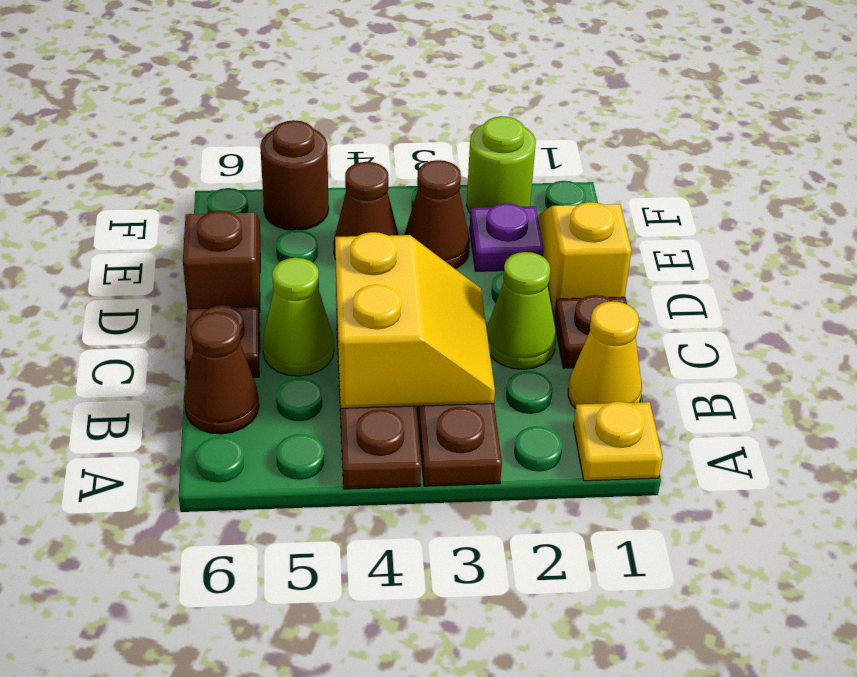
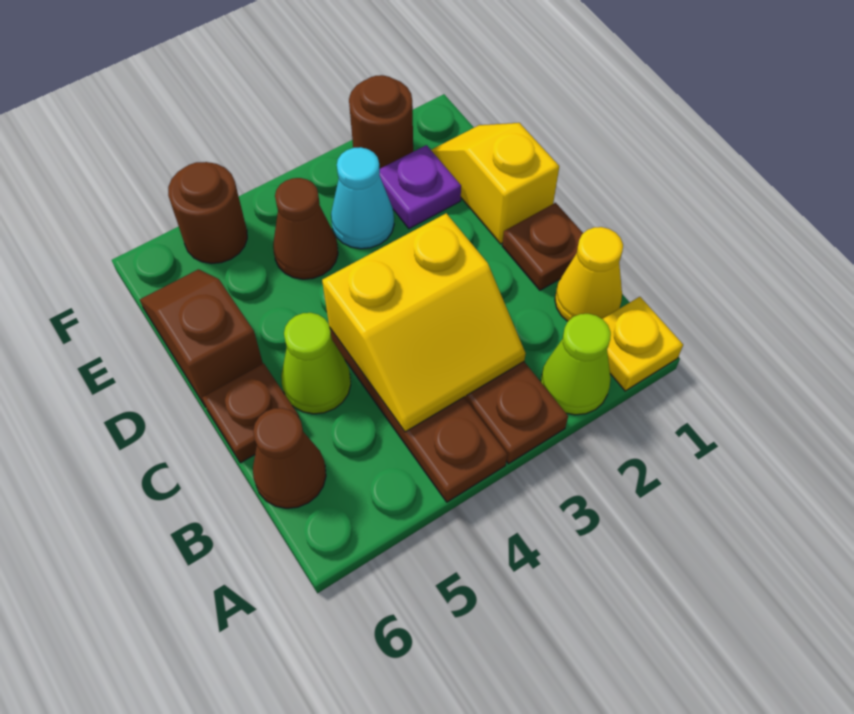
yellow 2x2 slope [335,232,495,408] -> yellow 2x2 slope turned to [322,213,526,432]
lime 1x1 cone [487,252,556,369] -> lime 1x1 cone moved to [541,314,611,415]
brown 1x1 cone [404,160,470,268] -> cyan 1x1 cone [331,147,394,249]
lime 1x1 round brick [467,116,536,213] -> brown 1x1 round brick [349,75,413,169]

